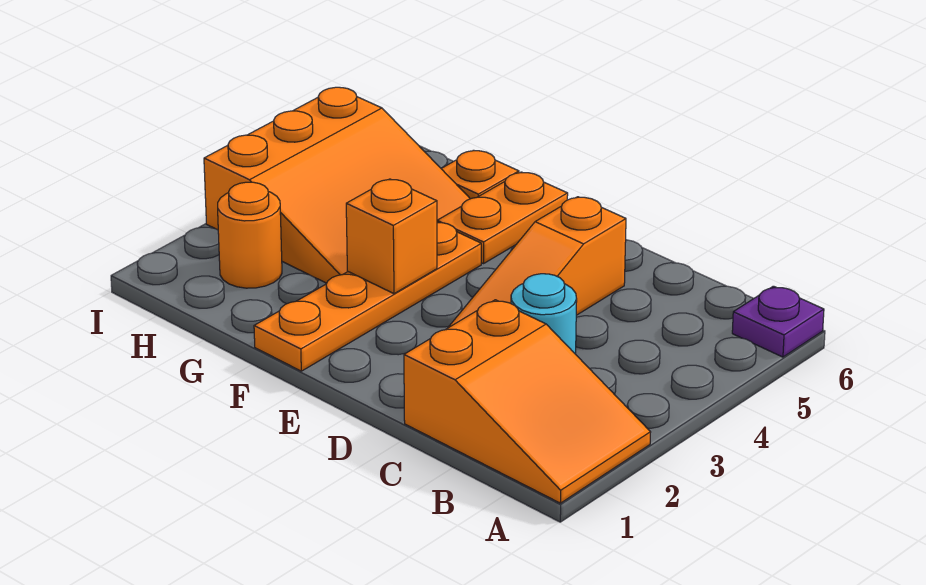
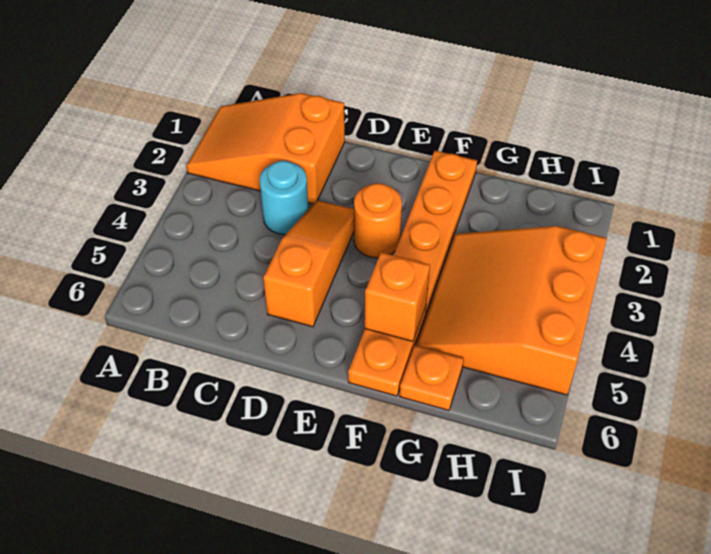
purple 1x1 plate [732,286,824,357] -> none
orange 1x1 brick [346,179,437,294] -> orange 1x1 brick moved to [365,252,430,342]
orange 1x1 round brick [218,182,282,288] -> orange 1x1 round brick moved to [354,183,402,258]

